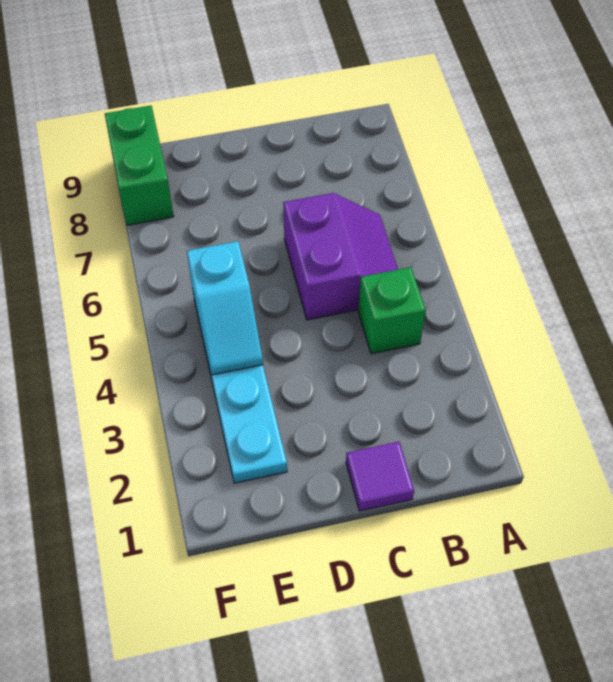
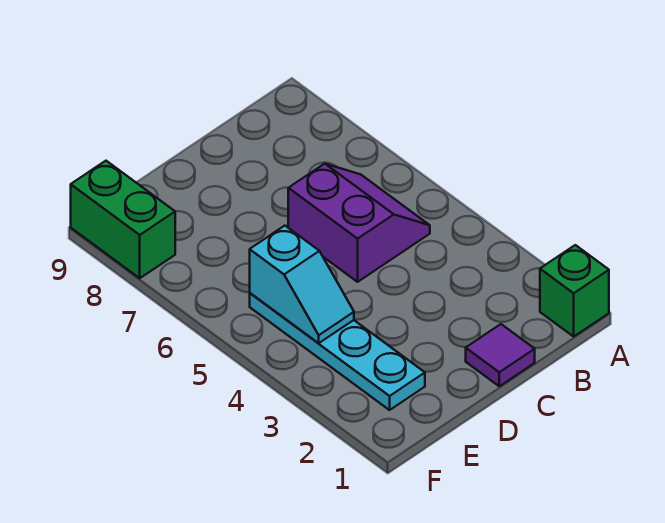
green 1x1 brick [358,267,426,354] -> green 1x1 brick moved to [540,245,609,336]

